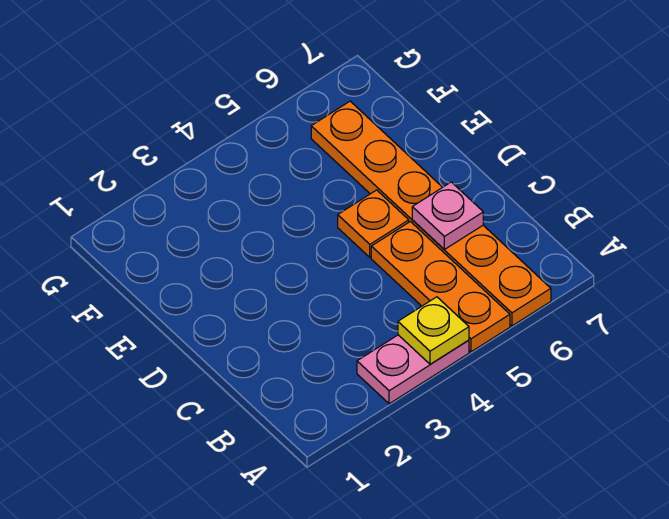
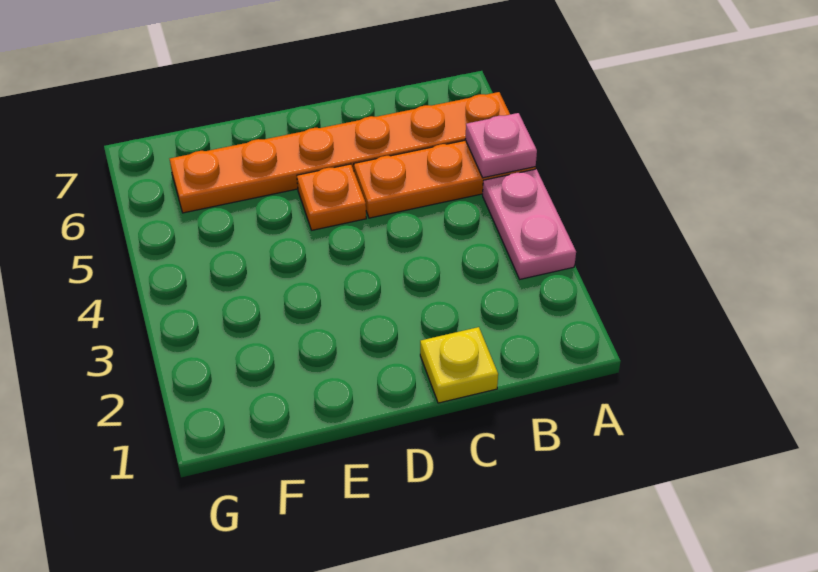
yellow 1x1 plate [398,297,469,364] -> yellow 1x1 plate moved to [420,327,498,403]
pink 1x1 plate [412,182,483,249] -> pink 1x1 plate moved to [465,113,537,178]

